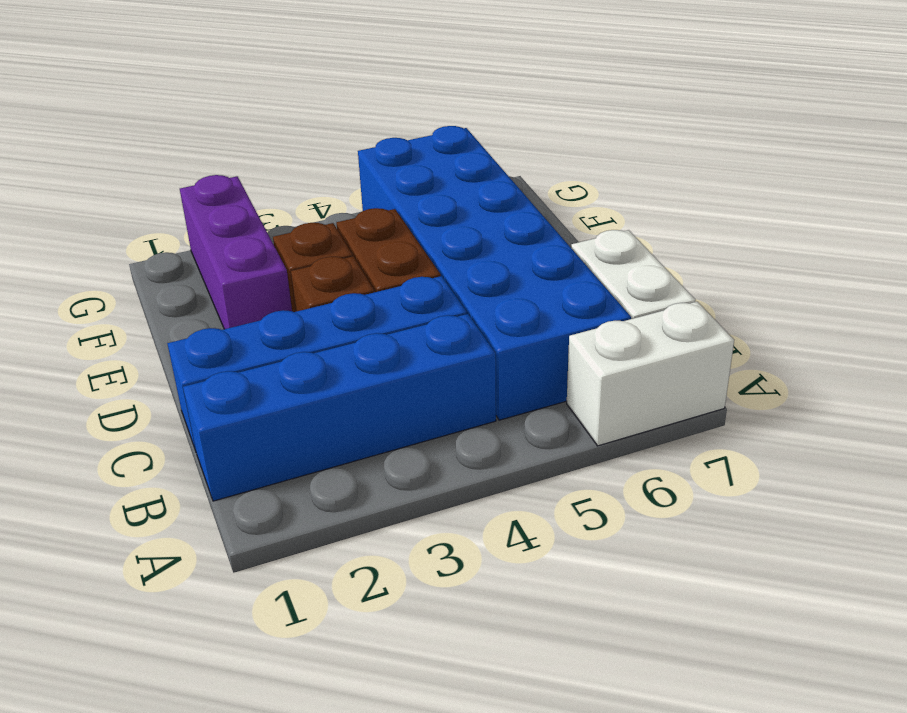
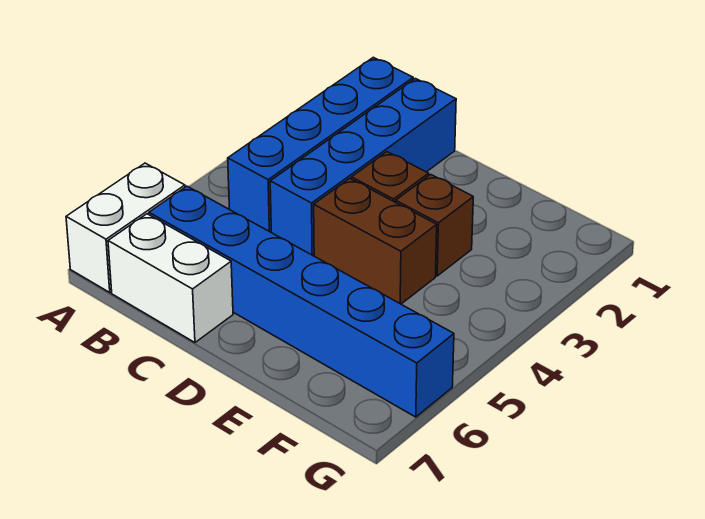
blue 2x6 brick [358,126,631,420] -> blue 1x6 brick [149,186,454,417]
purple 1x3 brick [180,175,292,329] -> none

